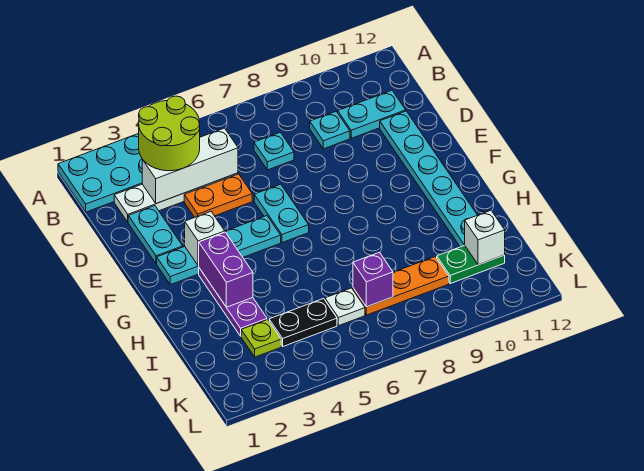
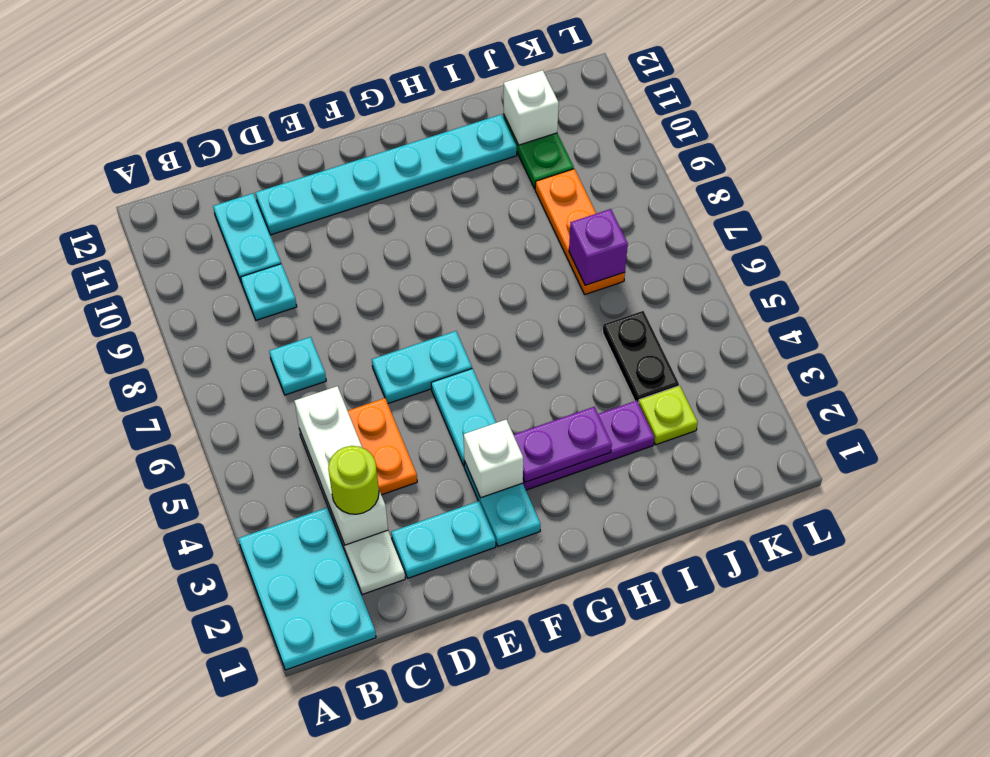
lime 2x2 round brick [139,96,200,171] -> lime 1x1 round brick [328,446,379,514]
purple 1x2 brick [199,232,253,307] -> purple 1x2 plate [514,407,612,482]
white 1x1 plate [325,288,365,326] -> none

